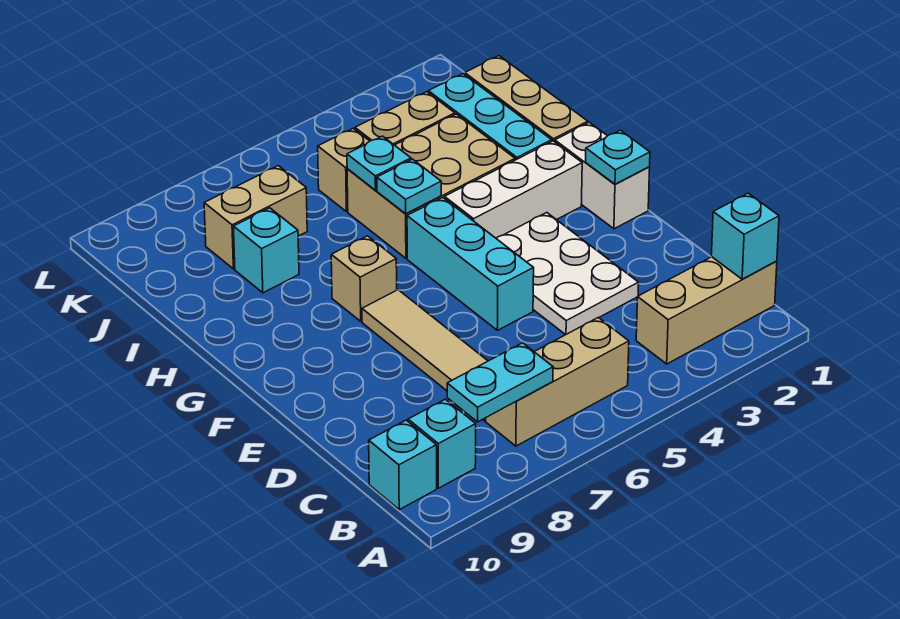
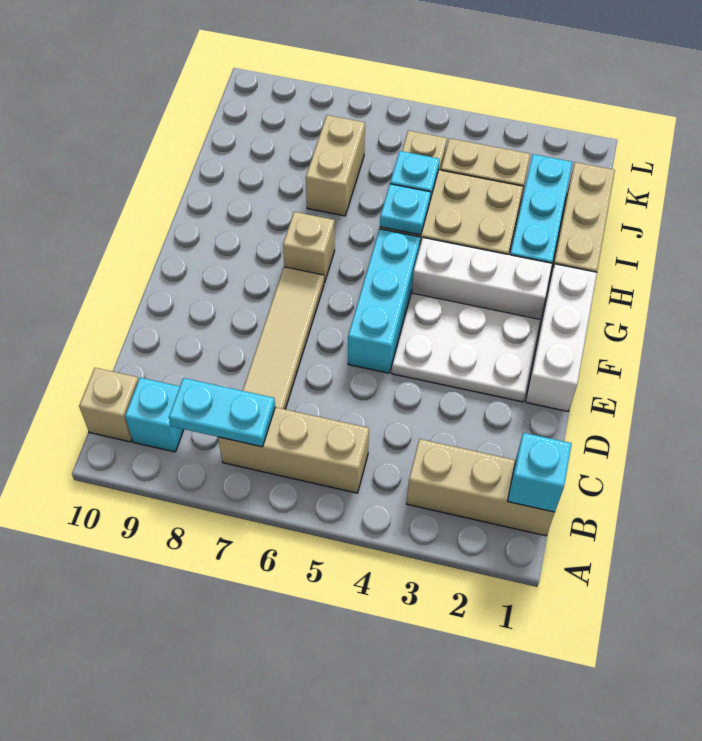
cyan 1x1 brick [369,420,437,510] -> tan 1x1 brick [79,368,139,442]
white 2x3 plate [496,213,639,335] -> white 2x3 plate turned to [392,293,540,402]
white 1x2 brick [555,122,650,229] -> white 1x3 brick [526,264,597,411]
cyan 1x1 plate [586,130,650,184] -> none
cyan 1x1 brick [233,208,299,293] -> none
tan 1x2 brick [204,166,307,269] -> tan 1x2 brick turned to [306,115,365,216]

